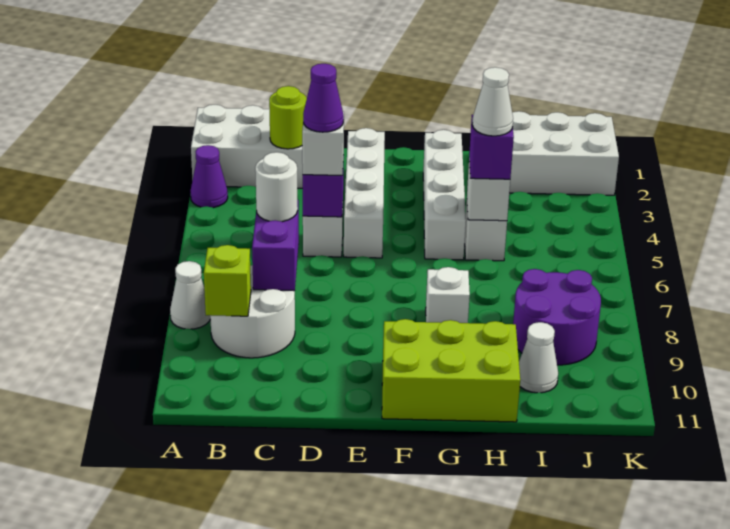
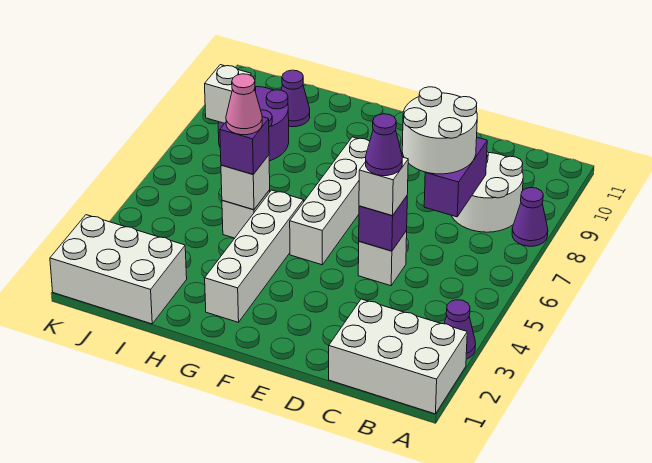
white 1x1 cone [170,261,210,329] -> purple 1x1 cone [512,188,548,246]
lime 1x1 brick [204,245,251,316] -> none
lime 1x1 round brick [269,86,307,149] -> none
white 1x1 round brick [255,152,298,222] -> white 2x2 round brick [402,87,477,174]
white 1x4 brick [344,128,385,258] -> white 1x4 brick moved to [290,137,370,265]
lime 2x3 brick [382,319,520,422] -> none
white 1x1 brick [426,267,470,323] -> white 1x1 brick moved to [205,65,251,123]
white 1x1 cone [472,67,513,136] -> pink 1x1 cone [226,74,262,135]
white 1x1 cone [519,322,558,393] -> purple 1x1 cone [281,70,310,127]

